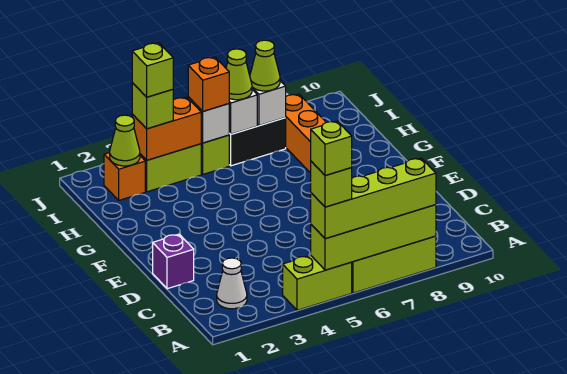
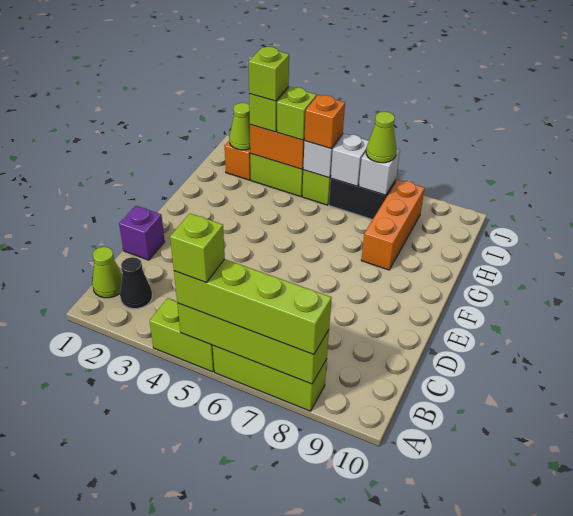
lime 1x1 brick [311,121,352,176] -> lime 1x1 brick moved to [277,87,317,140]
white 1x1 cone [217,258,247,309] -> black 1x1 cone [120,257,152,309]
lime 1x1 cone [226,49,252,100] -> lime 1x1 cone moved to [92,247,122,298]

